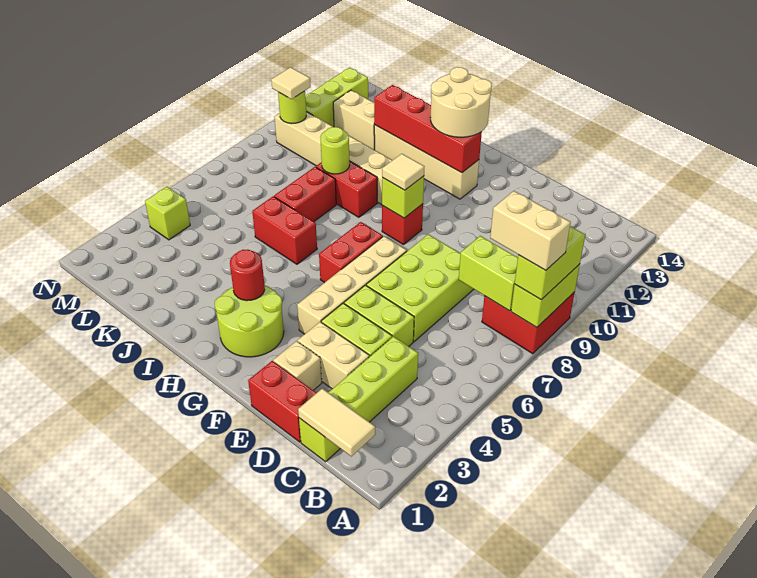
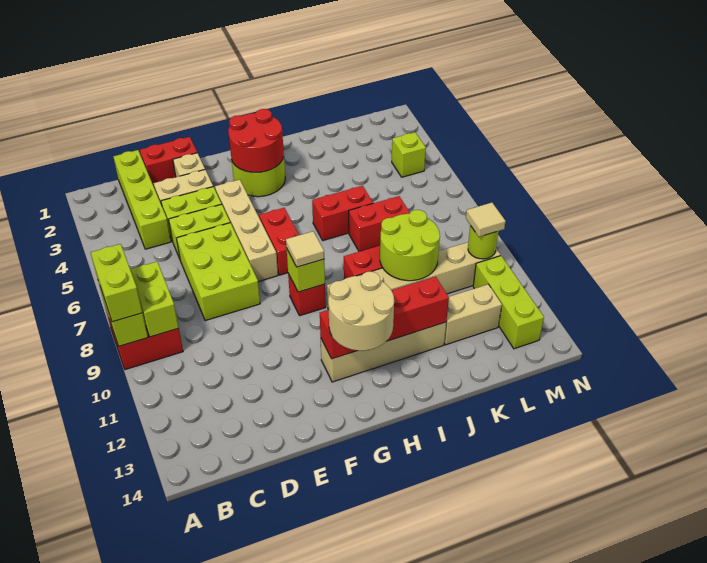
tan 1x2 brick [490,191,571,271] -> none
tan 1x2 tile [298,388,375,456] -> none
lime 1x2 brick [459,236,518,311] -> lime 1x2 brick turned to [130,262,179,337]
red 1x1 round brick [230,250,265,301] -> red 2x2 round brick [228,109,284,172]
red 1x2 brick [274,167,336,222] -> red 1x2 brick turned to [349,196,410,251]
lime 1x1 round brick [320,127,350,174] -> lime 2x2 round brick [380,210,440,281]

